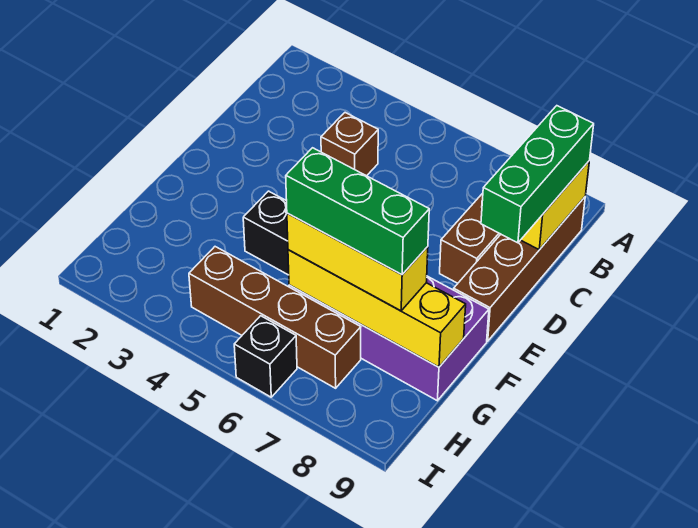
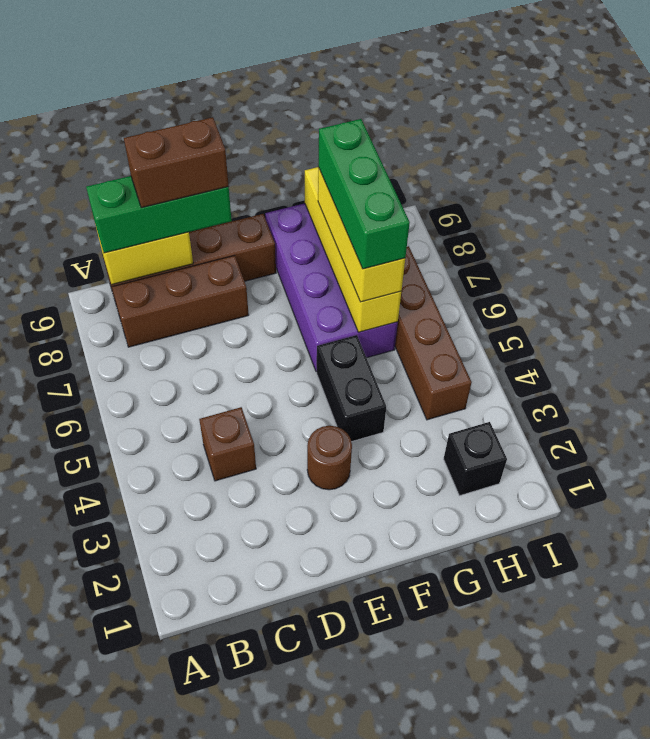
none -> brown 1x2 brick [124,117,229,208]
none -> brown 1x1 round brick [307,426,352,490]
black 1x1 brick [234,316,297,397] -> black 1x1 brick moved to [444,422,507,496]

